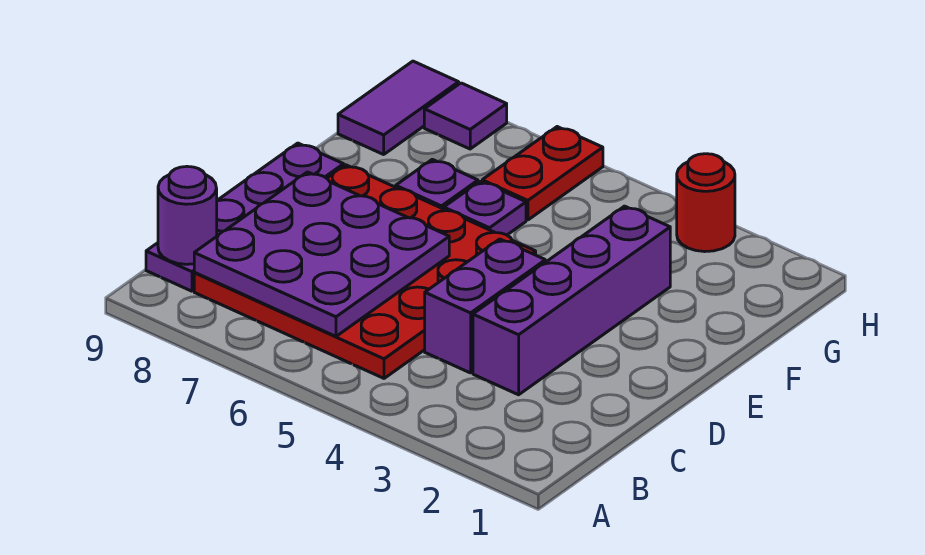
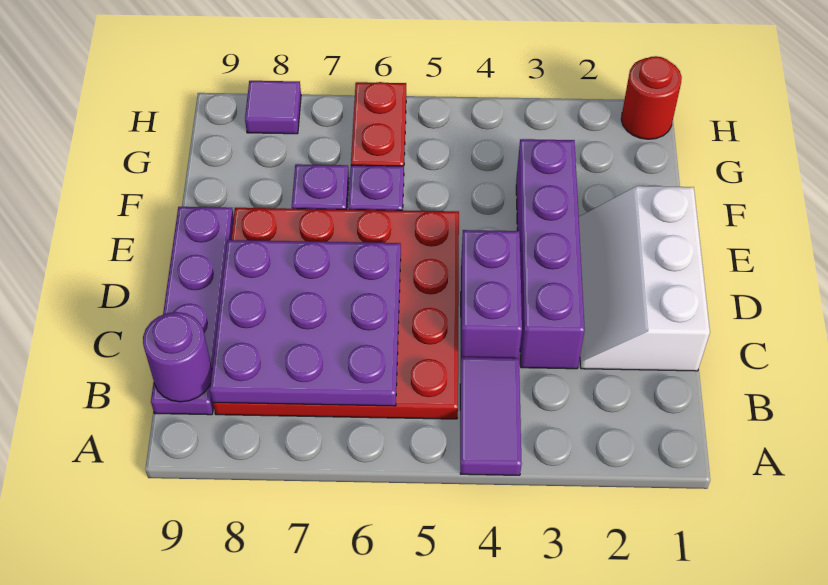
none -> white 2x3 slope [579,186,710,371]
purple 1x2 tile [338,61,459,154] -> purple 1x2 tile moved to [460,357,522,475]
red 1x1 round brick [677,154,735,252] -> red 1x1 round brick moved to [621,56,682,139]

